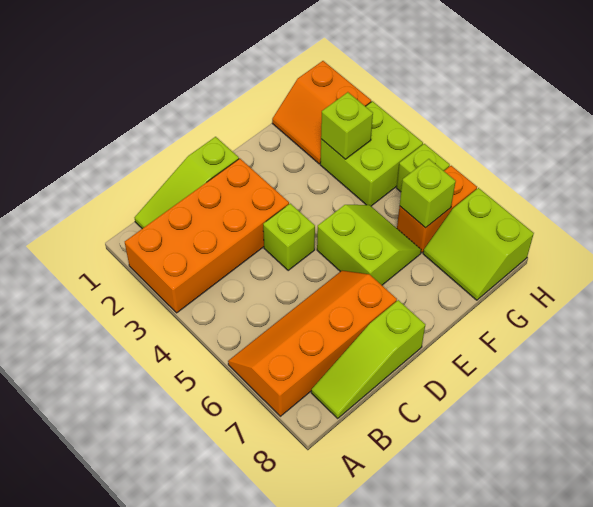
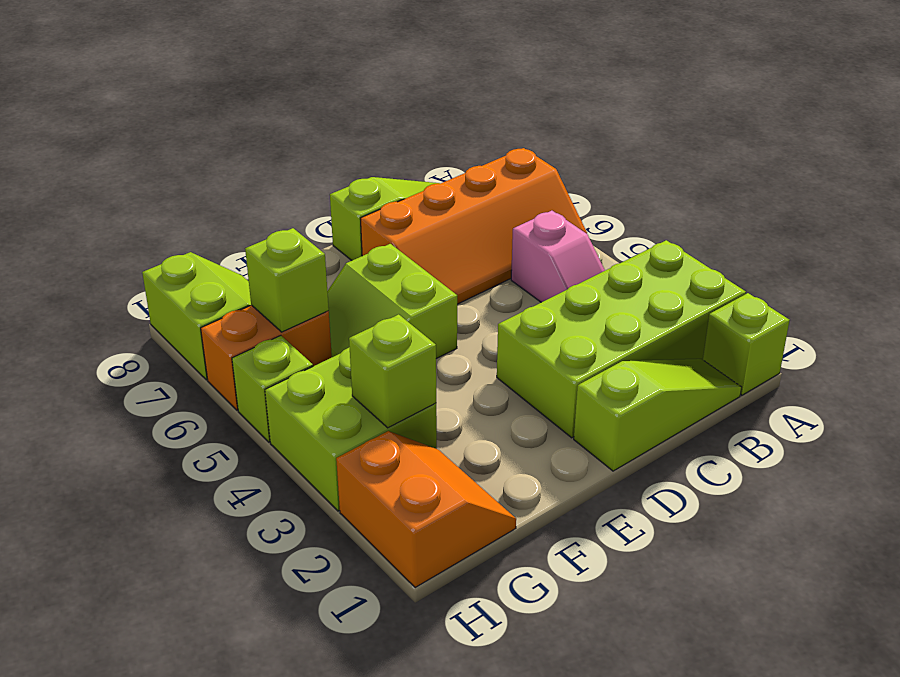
orange 2x4 brick [125,159,289,313] -> lime 2x4 brick [497,240,746,438]
none -> pink 1x2 slope [511,211,605,302]
lime 1x1 brick [263,204,315,271] -> lime 1x1 brick moved to [703,293,790,395]

